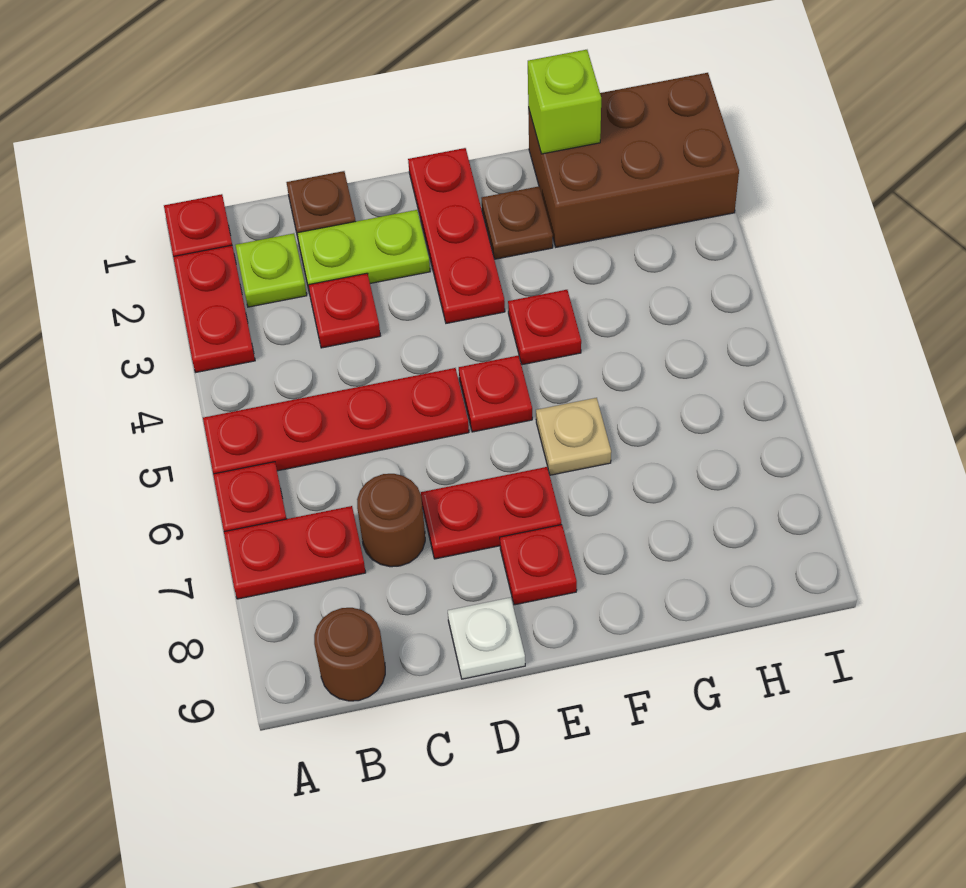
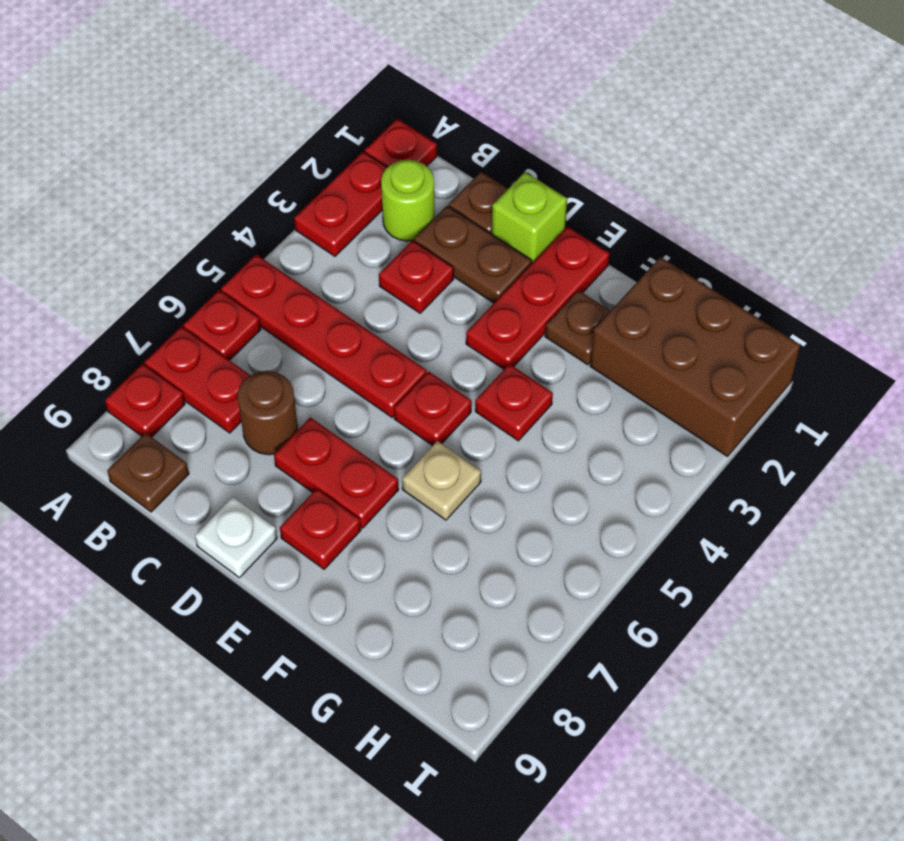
none -> red 1x1 plate [105,364,185,437]
lime 1x1 plate [235,233,307,307] -> lime 1x1 round brick [381,160,434,241]
brown 1x1 round brick [314,608,385,701] -> brown 1x1 plate [107,433,189,512]
lime 1x2 plate [297,210,430,289] -> brown 1x2 plate [414,206,532,303]
lime 1x1 brick [528,50,601,154] -> lime 1x1 brick moved to [492,172,567,263]

